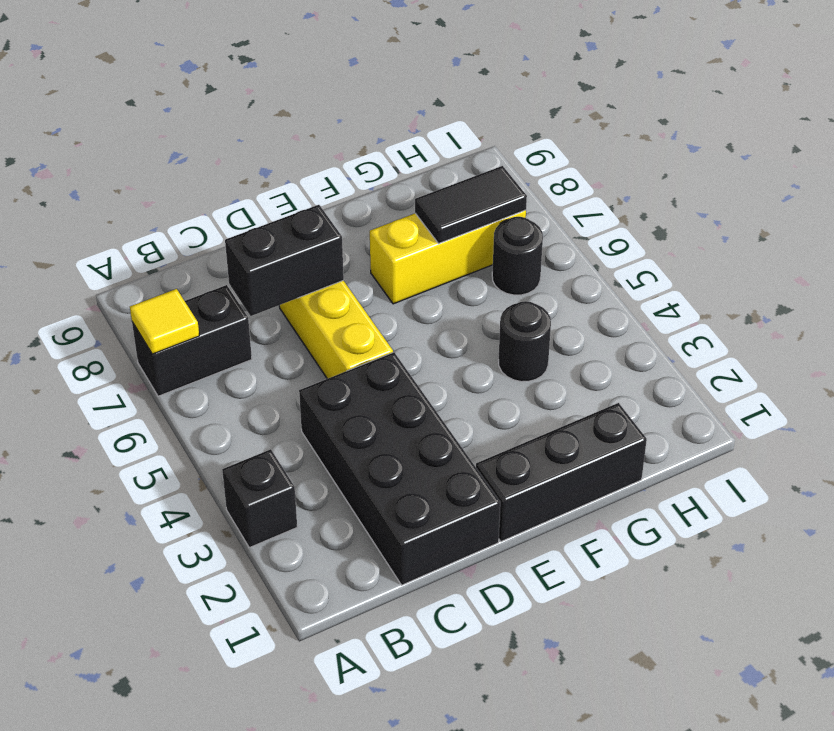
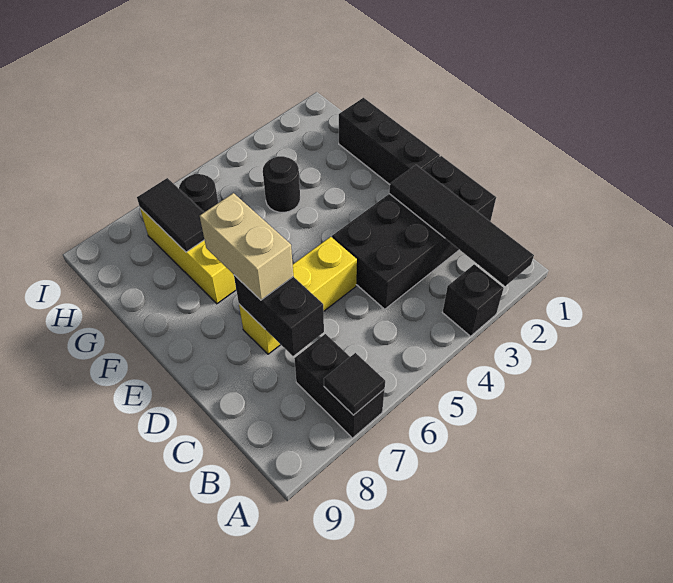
none -> black 1x4 tile [389,165,534,286]
yellow 1x1 tile [130,289,199,354] -> black 1x1 tile [324,353,385,415]
none -> tan 1x2 brick [200,193,293,300]

